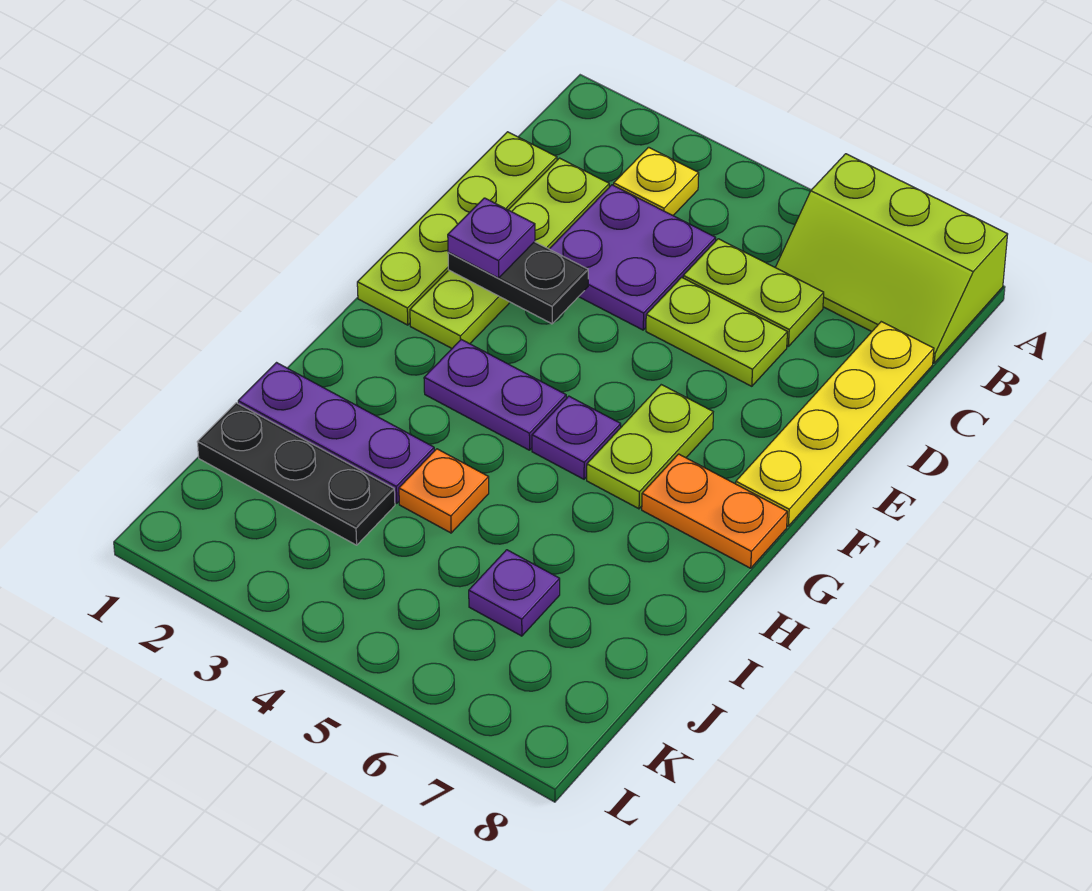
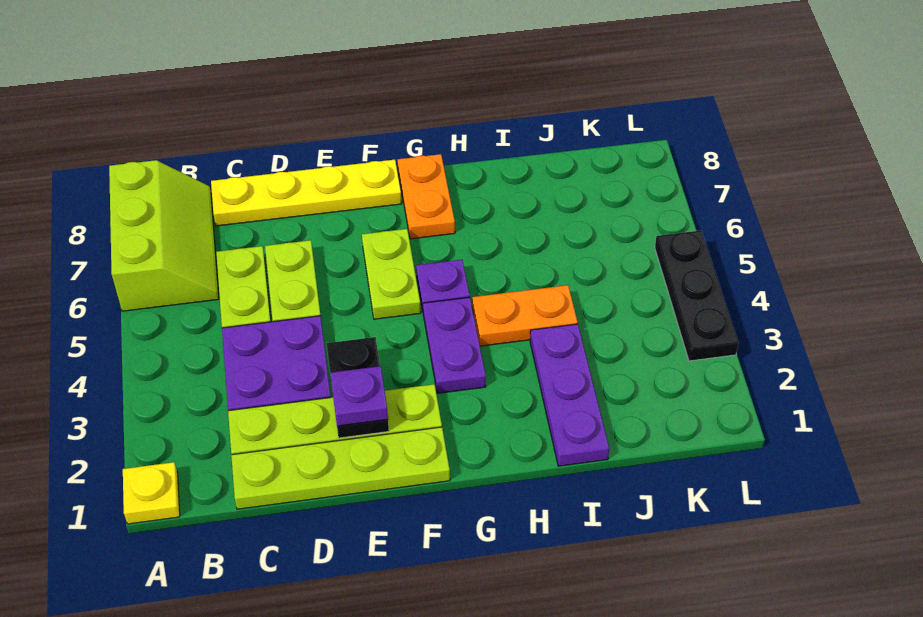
yellow 1x1 plate [614,147,699,215] -> yellow 1x1 plate moved to [123,462,180,524]
lime 1x2 plate [587,385,713,509] -> lime 1x2 plate turned to [362,229,421,319]
orange 1x1 plate [399,449,489,533] -> orange 1x2 plate [472,285,578,346]
black 1x3 plate [198,403,395,545] -> black 1x3 plate moved to [655,231,739,361]
purple 1x1 plate [469,550,560,636] -> none

